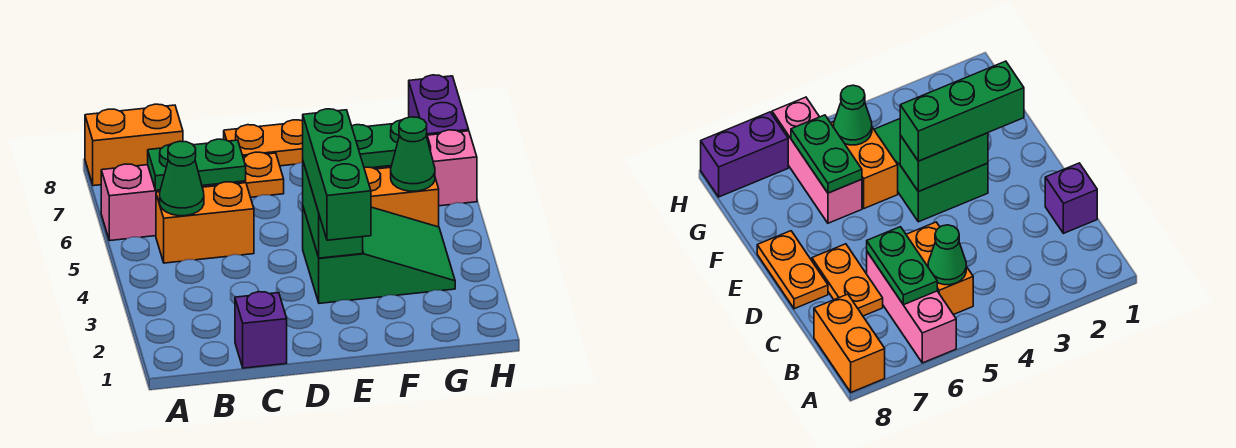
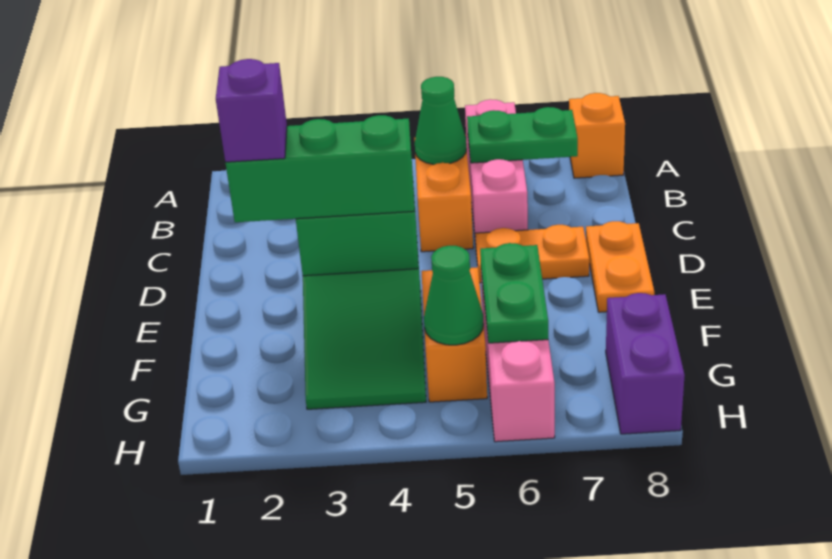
orange 1x2 brick [85,104,183,186] -> orange 1x1 brick [569,93,625,178]
green 1x2 plate [148,139,246,190] -> green 1x2 plate turned to [467,107,578,163]
purple 1x1 brick [235,292,287,368] -> purple 1x1 brick moved to [216,59,287,162]
orange 1x2 plate [243,152,284,197] -> orange 1x2 plate turned to [475,225,589,283]
purple 1x2 brick [409,75,469,135] -> purple 1x2 brick turned to [606,293,685,434]

